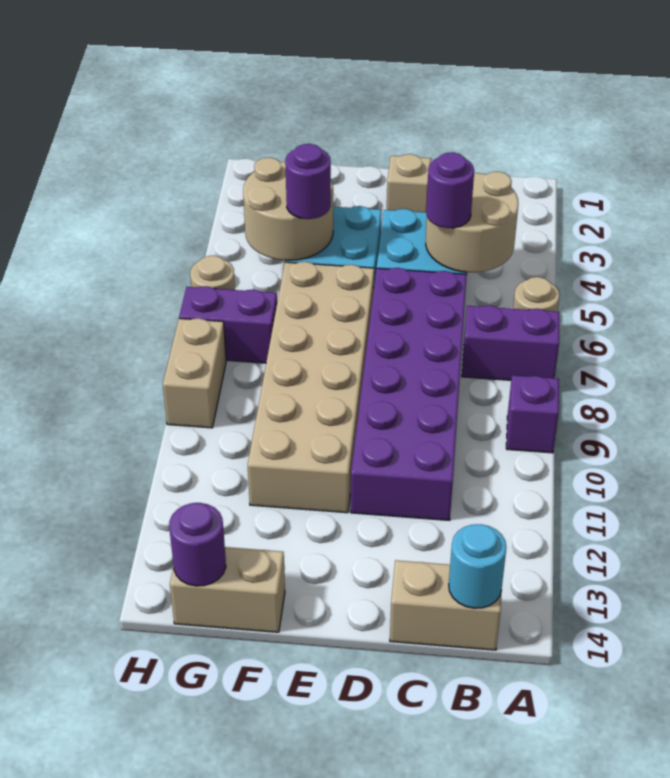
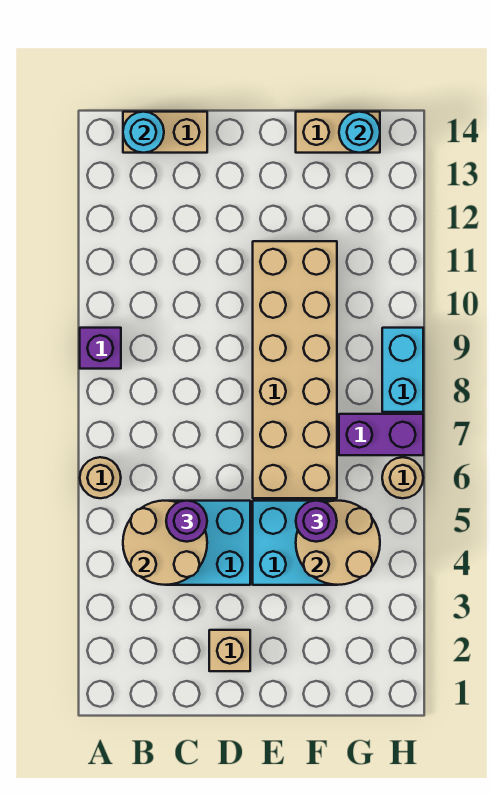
purple 1x2 brick [462,305,559,380] -> none
purple 2x6 brick [351,268,467,520] -> none
purple 1x1 round brick [169,503,226,586] -> cyan 1x1 round brick [339,112,380,153]
tan 1x2 brick [163,318,226,428] -> cyan 1x2 brick [382,328,423,412]

